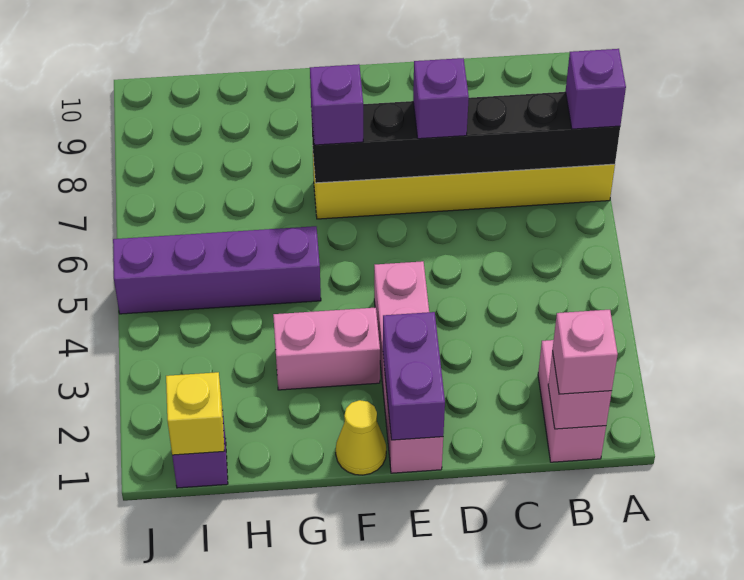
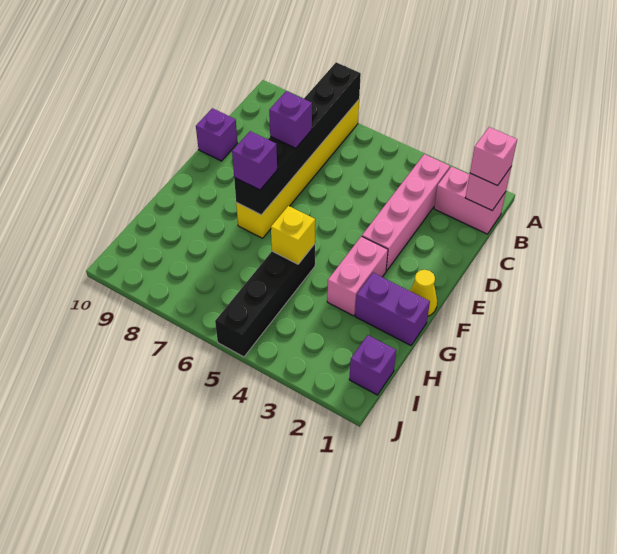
purple 1x1 brick [565,49,626,129] -> purple 1x1 brick moved to [196,108,237,161]
pink 1x4 brick [374,261,443,473] -> pink 1x4 brick turned to [362,154,450,271]
purple 1x2 brick [383,312,445,440] -> purple 1x2 brick moved to [355,273,430,345]
purple 1x4 brick [113,226,321,314] -> black 1x4 brick [215,244,315,357]
yellow 1x1 brick [166,372,224,455] -> yellow 1x1 brick moved to [271,206,315,264]

